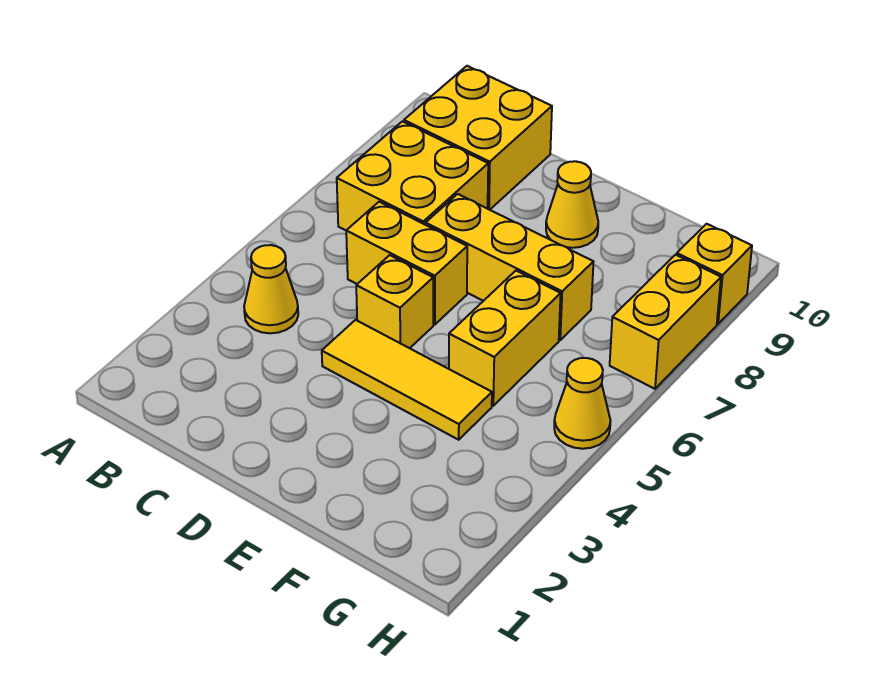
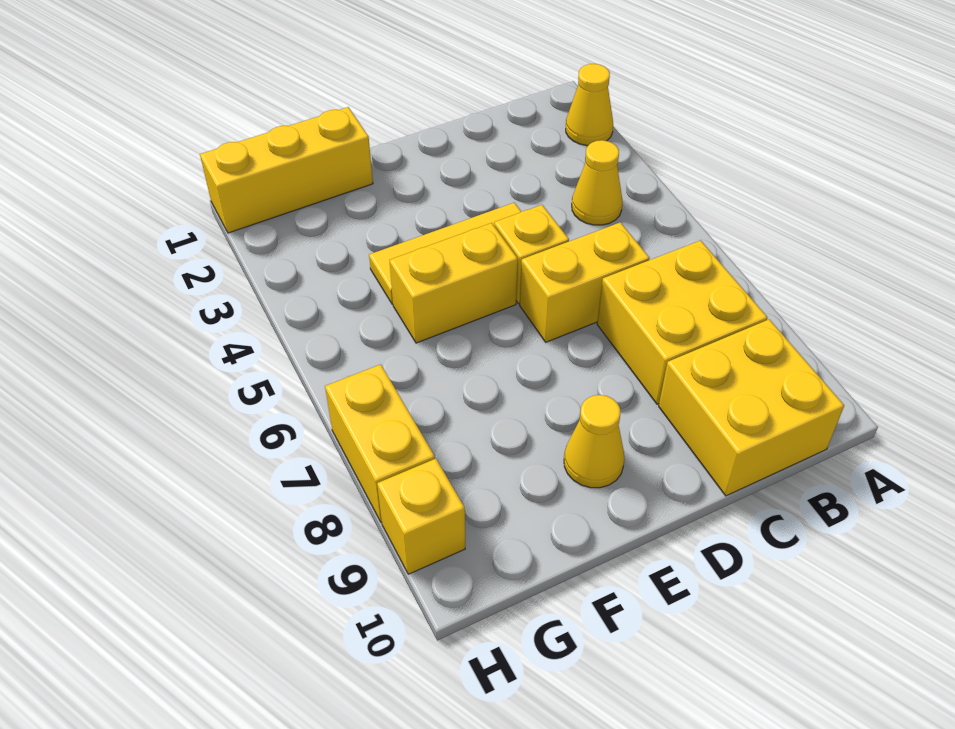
yellow 1x3 brick [426,194,593,340] -> yellow 1x3 brick moved to [200,107,373,233]
yellow 1x2 brick [449,271,561,406] -> yellow 1x2 brick turned to [389,223,518,343]
yellow 1x1 cone [554,358,611,449] -> yellow 1x1 cone moved to [566,64,613,146]

